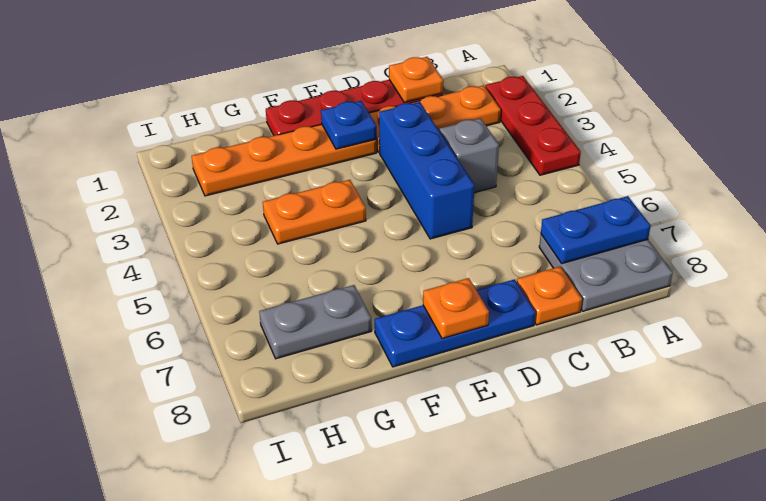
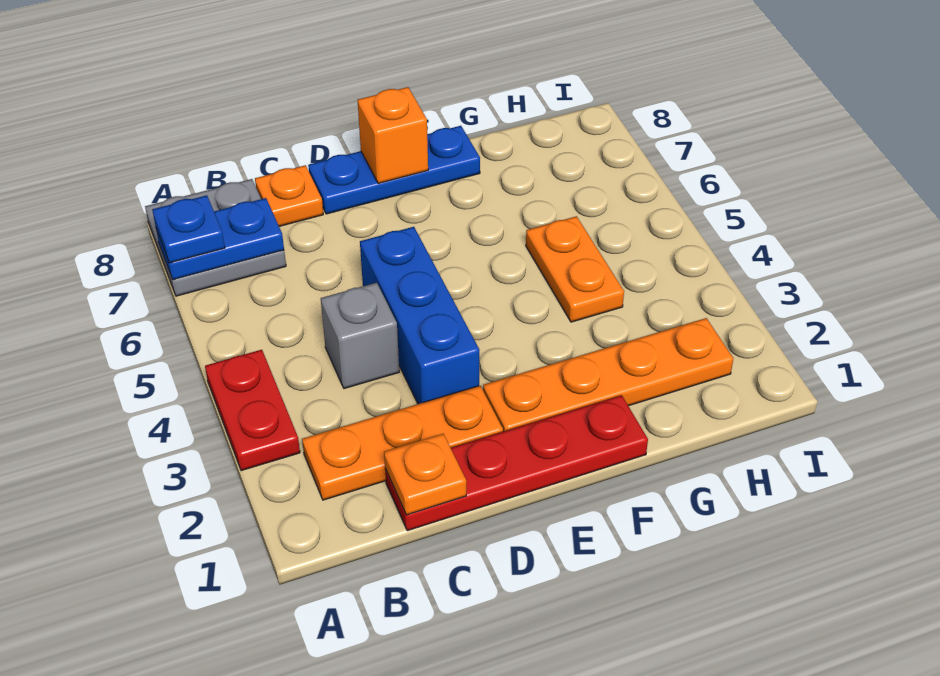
red 1x3 plate [485,76,581,175] -> red 1x2 plate [205,350,300,471]
blue 1x1 plate [321,101,377,149] -> blue 1x1 plate moved to [152,195,225,263]
orange 1x1 plate [423,278,489,339] -> orange 1x1 brick [358,87,428,184]
orange 1x2 plate [263,180,366,244] -> orange 1x2 plate turned to [526,216,624,322]
grey 1x2 plate [259,285,372,359] -> none

